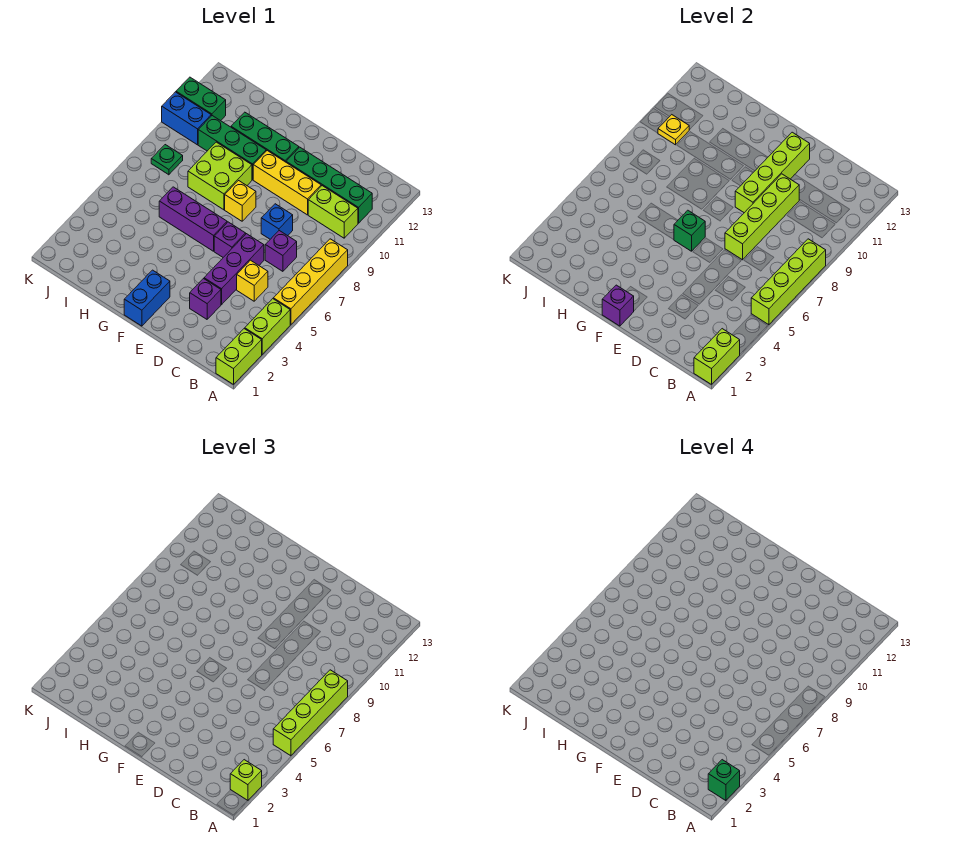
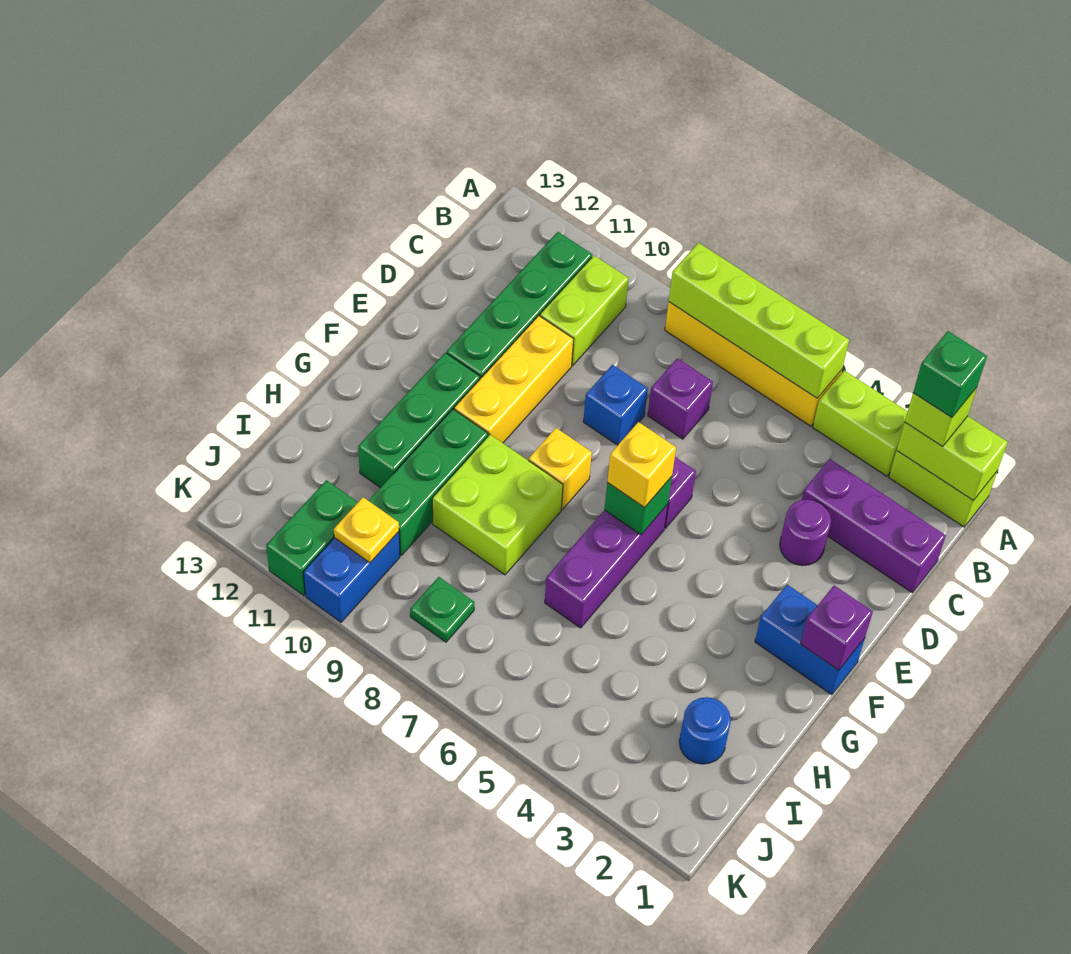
lime 1x4 brick [273,670,348,756] -> none
yellow 1x1 brick [237,260,268,301] -> yellow 1x1 brick moved to [607,422,676,508]
purple 1x1 brick [190,279,221,319] -> purple 1x1 round brick [780,499,831,566]
purple 1x3 brick [204,234,264,305] -> purple 1x3 brick moved to [802,459,946,593]
lime 1x4 brick [725,174,799,260] -> none
lime 1x4 brick [735,132,810,213] -> none
none -> blue 1x1 round brick [679,697,731,764]

